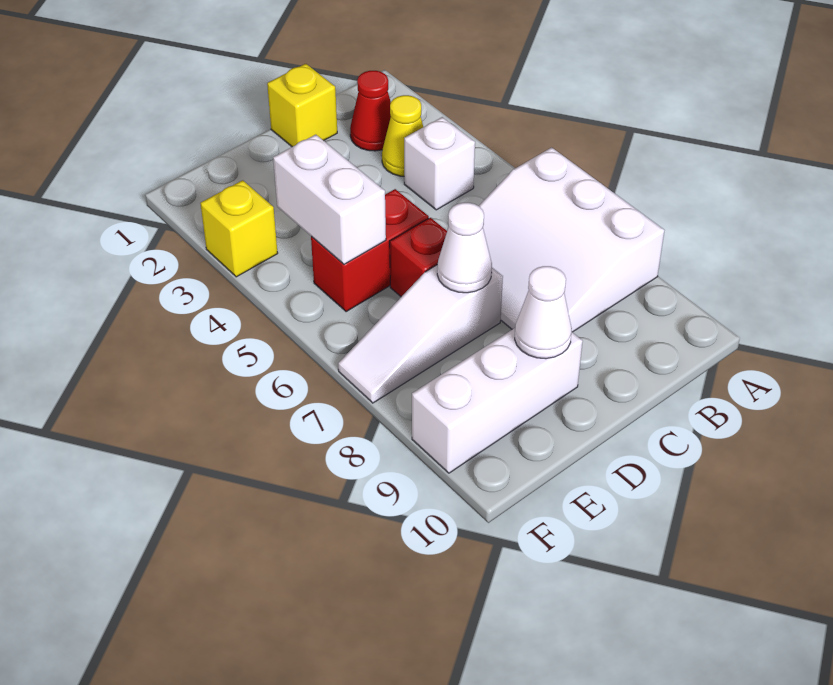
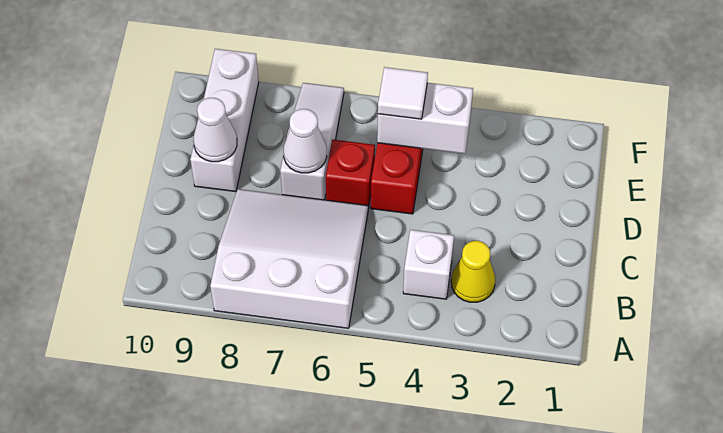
red 1x1 cone [350,71,391,151] -> none
yellow 1x1 brick [267,64,337,147] -> none
none -> white 1x1 tile [378,67,428,119]
yellow 1x1 brick [200,180,278,277] -> none

